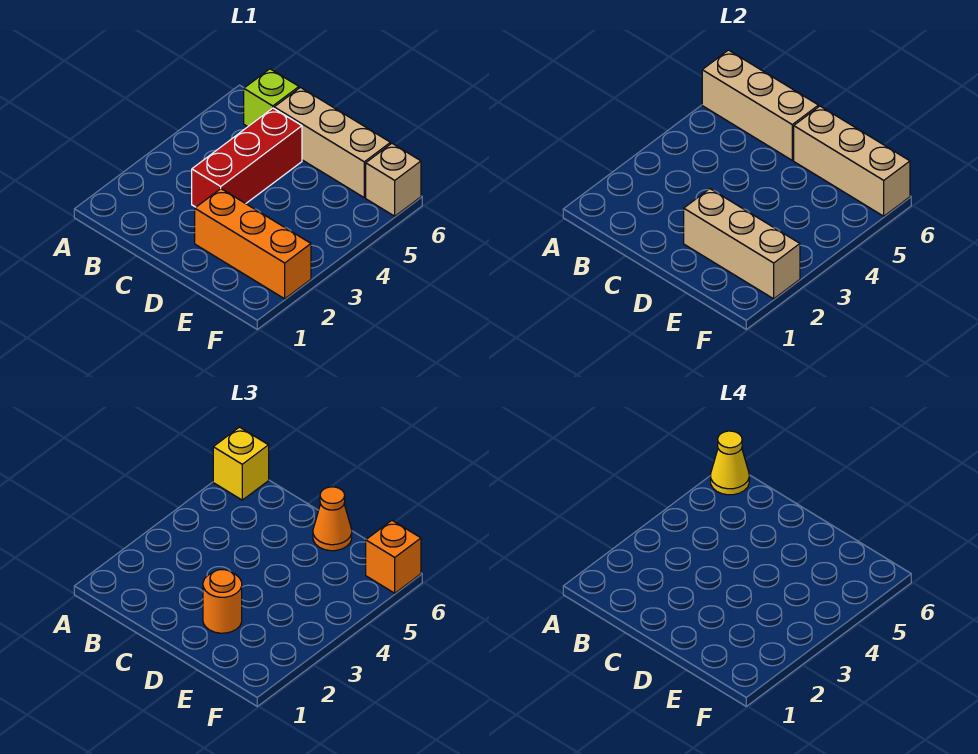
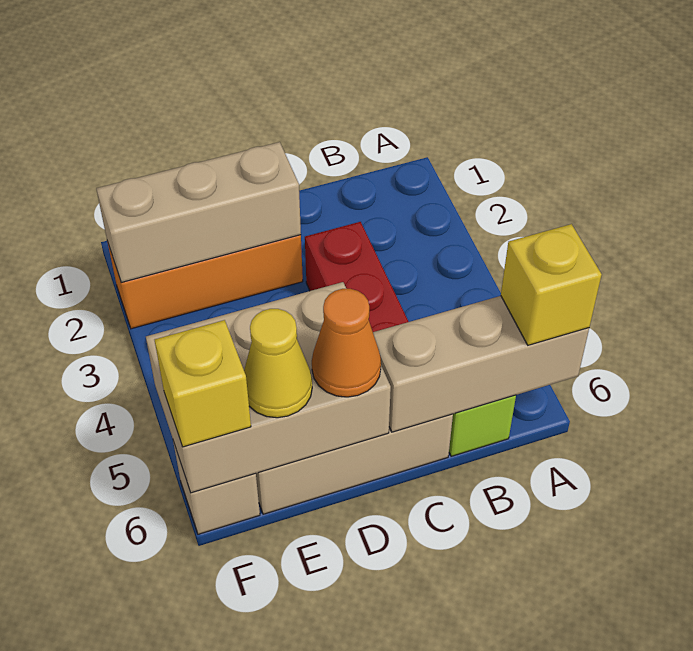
yellow 1x1 cone [710,431,749,495] -> yellow 1x1 cone moved to [244,309,312,418]
orange 1x1 round brick [203,570,242,633] -> none
tan 1x3 brick [794,106,910,216] -> tan 2x3 brick [146,282,391,493]
orange 1x1 brick [366,521,421,593] -> yellow 1x1 brick [155,320,251,447]

